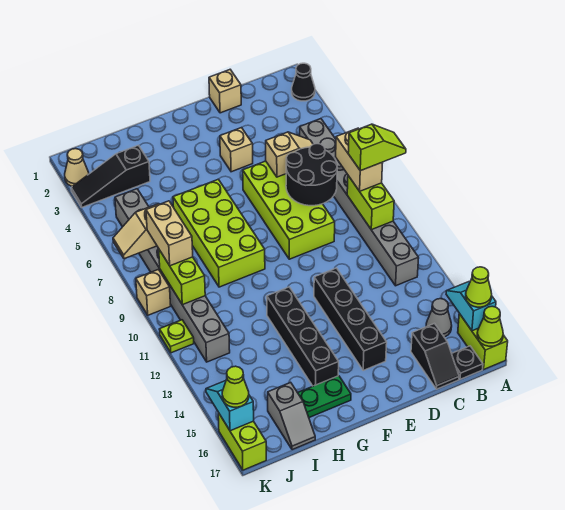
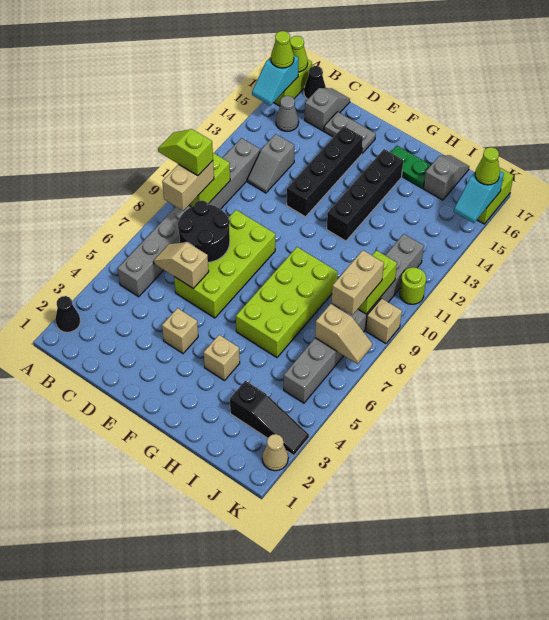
black 1x1 plate [452,346,483,379] -> black 1x1 cone [304,66,326,99]
none -> grey 1x2 slope [247,134,294,193]
black 1x2 slope [411,323,459,389] -> grey 1x2 slope [305,88,350,131]
tan 1x1 brick [209,70,241,113] -> tan 1x1 brick moved to [204,335,240,381]
none -> grey 1x2 plate [324,112,376,153]
lime 1x1 plate [159,320,194,353] -> lime 1x1 round brick [400,267,426,304]

